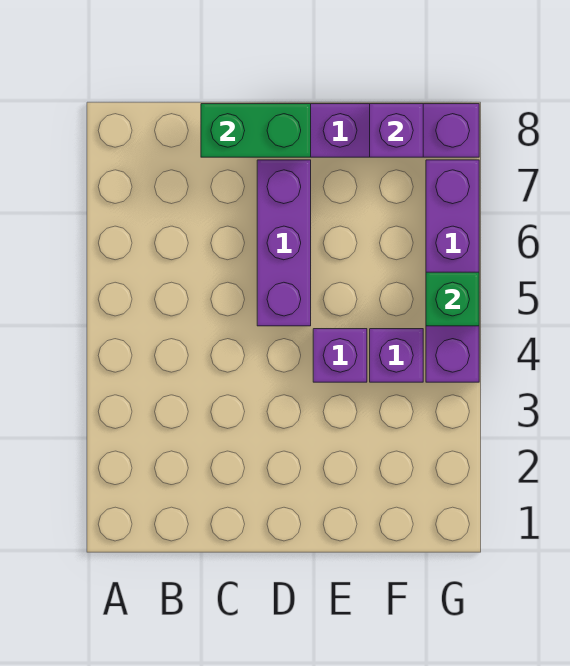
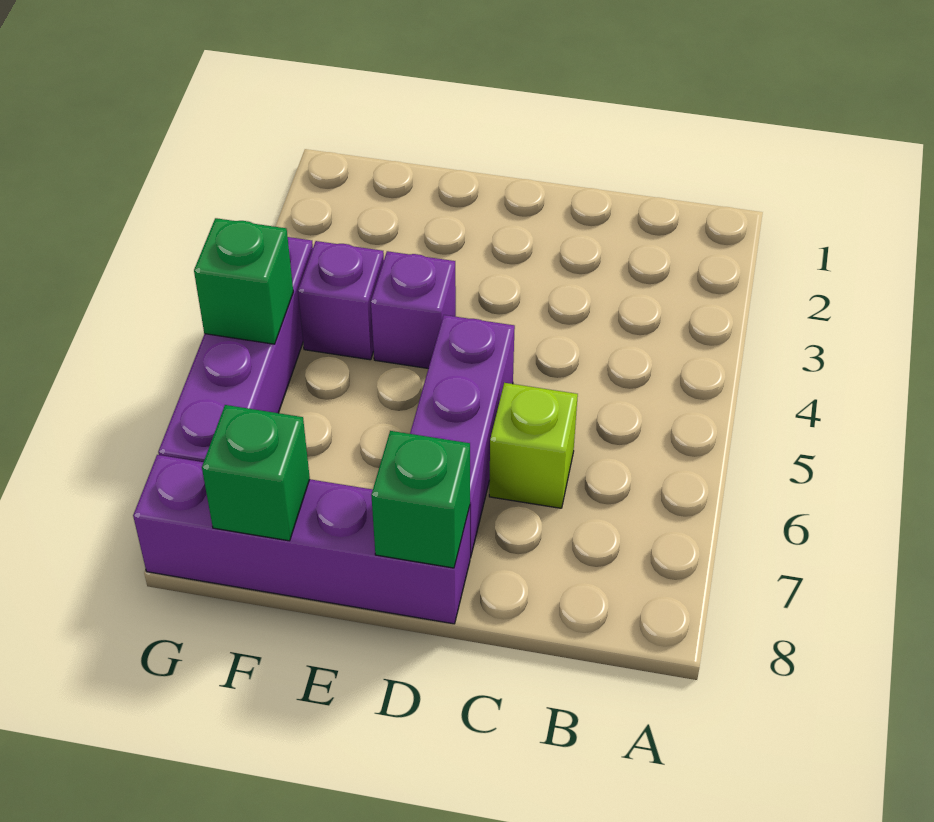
none -> lime 1x1 brick [489,383,578,508]
green 1x2 brick [201,104,311,157] -> green 1x1 brick [371,431,470,568]
purple 1x1 brick [370,104,423,157] -> green 1x1 brick [202,405,310,541]

